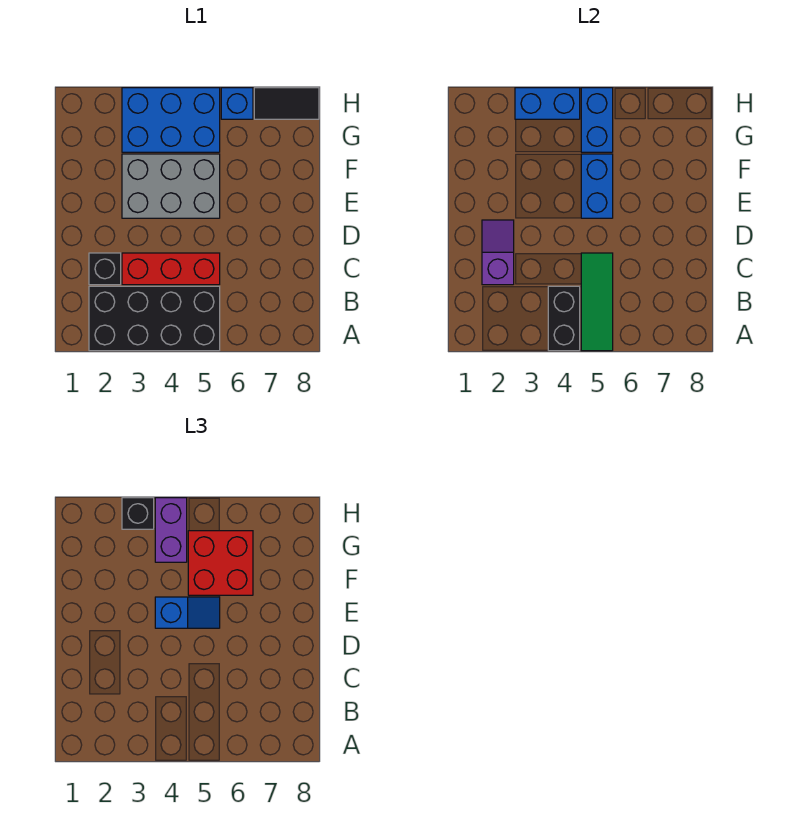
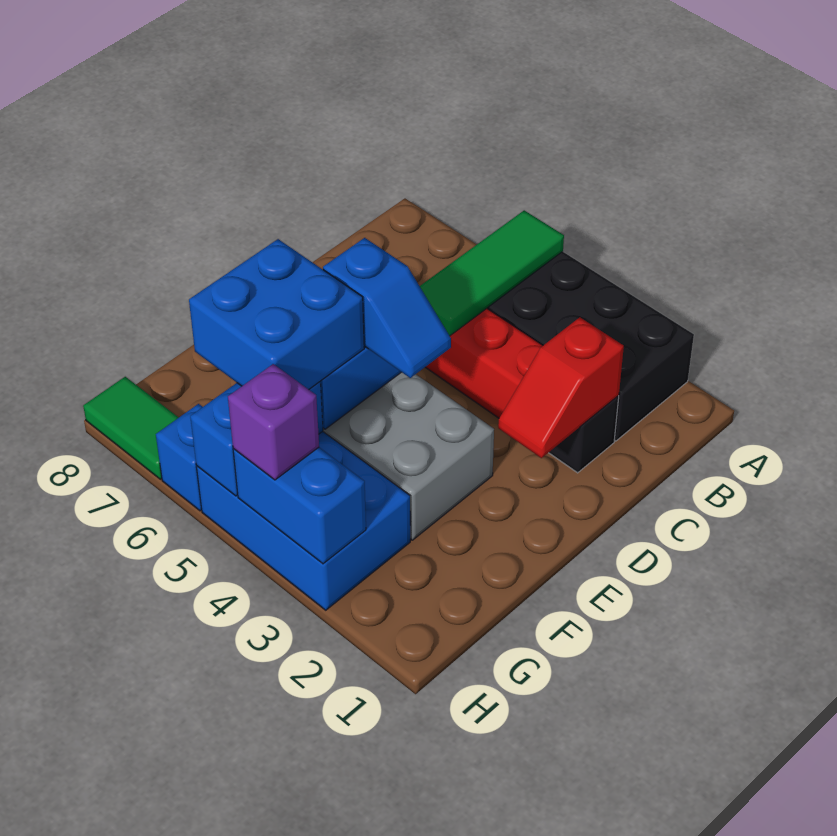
black 1x2 brick [548,286,580,351] -> none
purple 1x2 slope [482,220,514,285] -> red 1x2 slope [498,317,624,458]
blue 1x2 slope [155,597,220,628] -> blue 1x2 slope turned to [323,238,451,378]
red 2x2 brick [188,531,253,595] -> blue 2x2 brick [189,239,364,389]
purple 1x2 brick [155,498,187,562] -> purple 1x1 brick [228,364,319,480]
black 1x1 brick [122,498,154,529] -> none
black 1x2 tile [254,88,319,119] -> green 1x2 tile [83,377,179,479]

